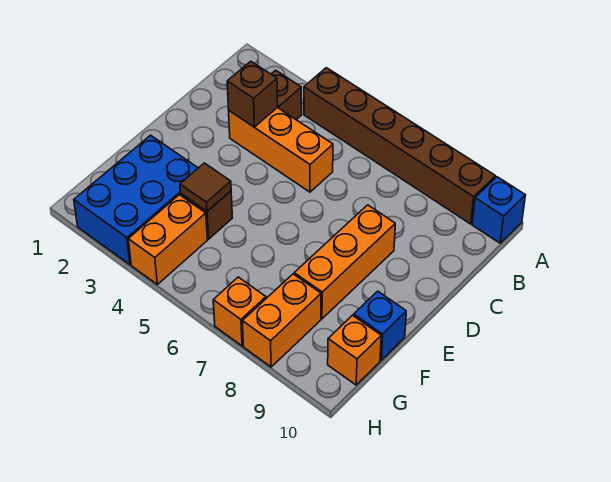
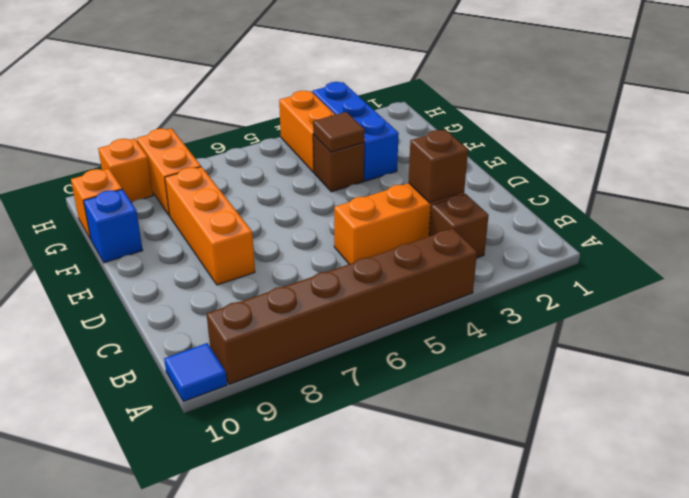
blue 1x1 brick [472,177,525,243] -> blue 1x1 tile [164,343,227,402]
blue 2x3 brick [74,135,198,265] -> blue 1x3 brick [312,82,399,181]
orange 1x1 brick [213,277,266,346] -> orange 1x1 brick moved to [98,138,153,202]

